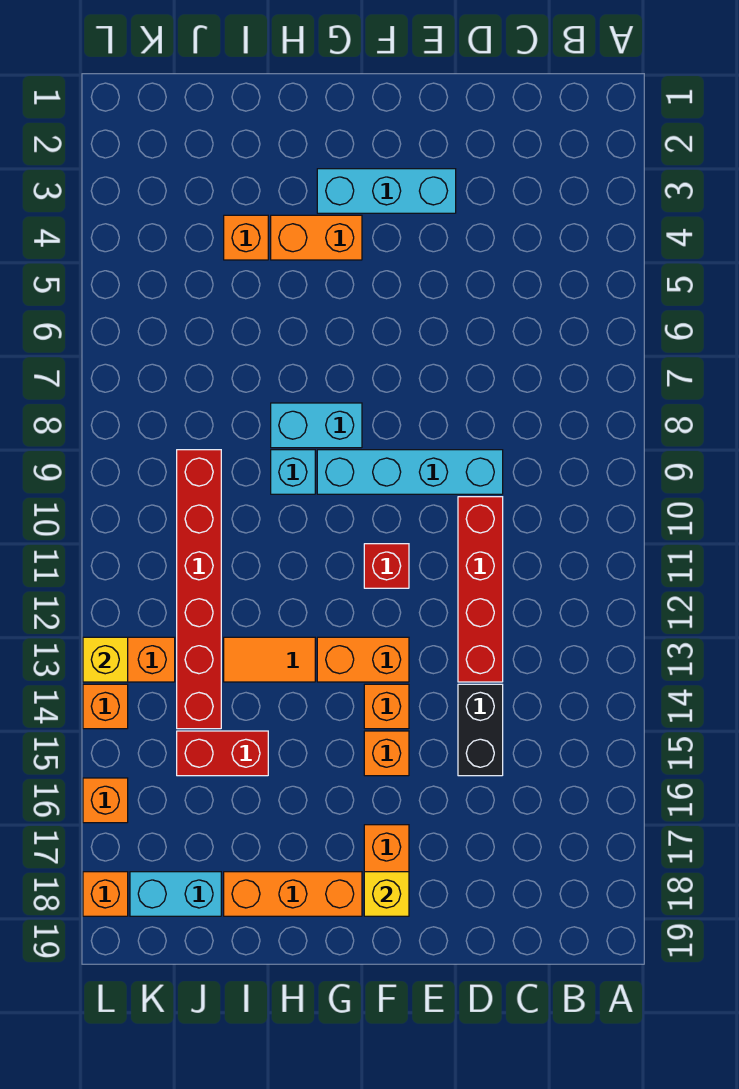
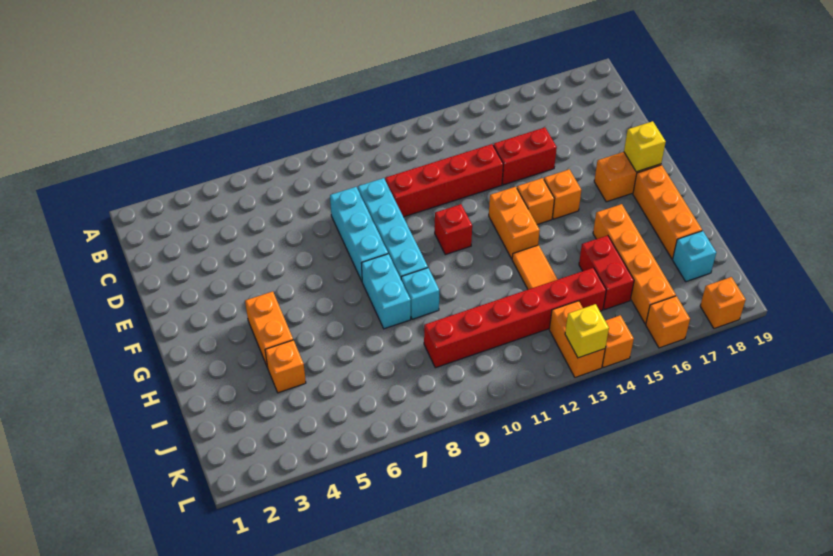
black 1x2 brick [458,684,503,776] -> red 1x2 brick [493,128,557,185]
cyan 1x3 brick [317,169,456,213] -> cyan 1x3 brick moved to [330,187,388,281]
none -> orange 1x4 brick [593,204,676,324]
cyan 1x2 brick [130,872,221,916] -> cyan 1x1 brick [673,231,716,282]

